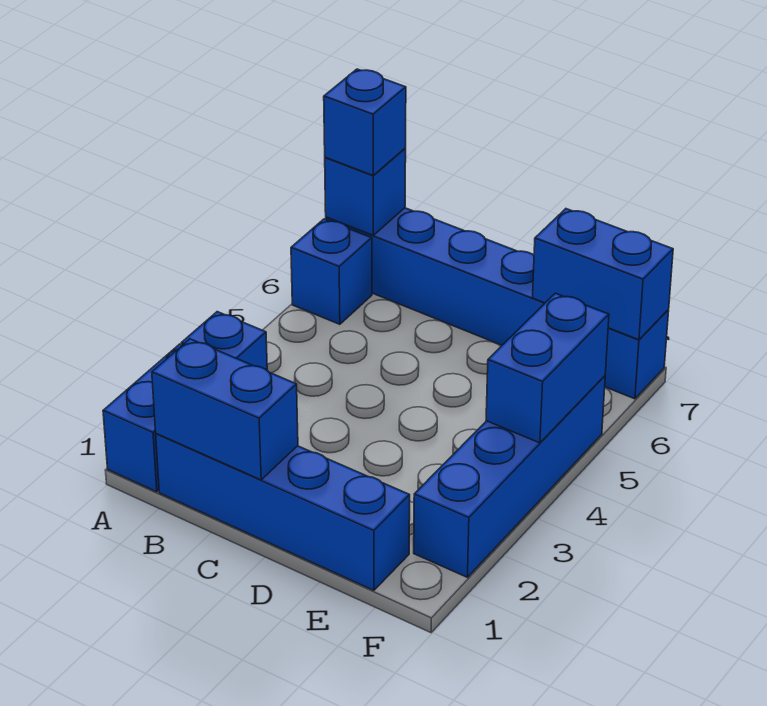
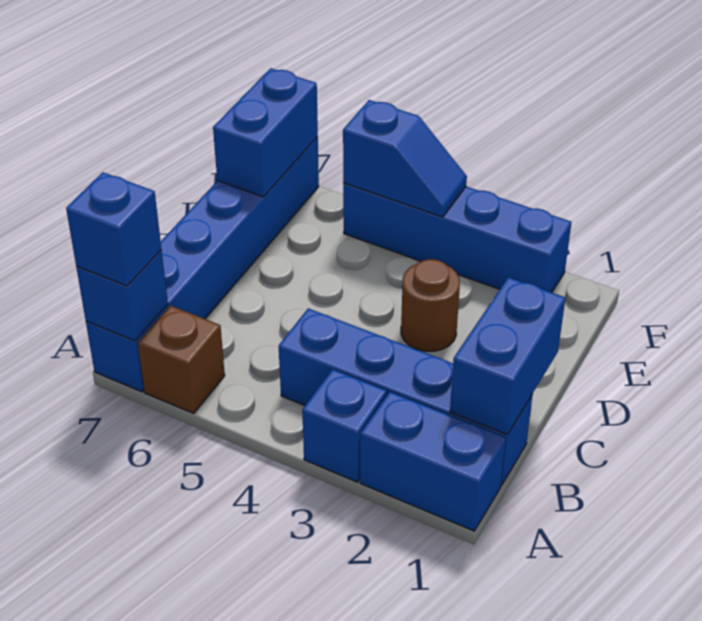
blue 1x1 brick [291,219,372,324] -> brown 1x1 brick [138,306,225,413]
blue 1x4 brick [156,434,410,590] -> blue 1x4 brick turned to [279,308,533,485]
none -> brown 1x1 round brick [401,259,460,351]
blue 1x2 brick [486,293,609,443] -> blue 1x2 slope [343,100,467,217]

